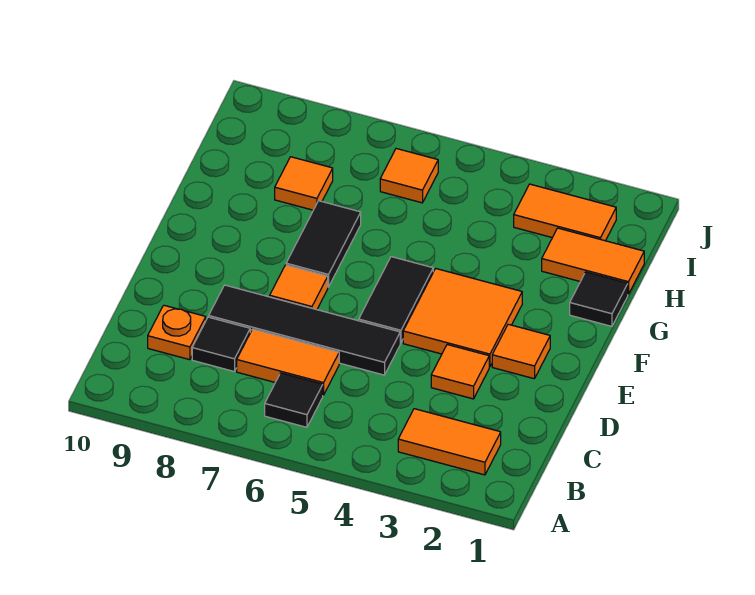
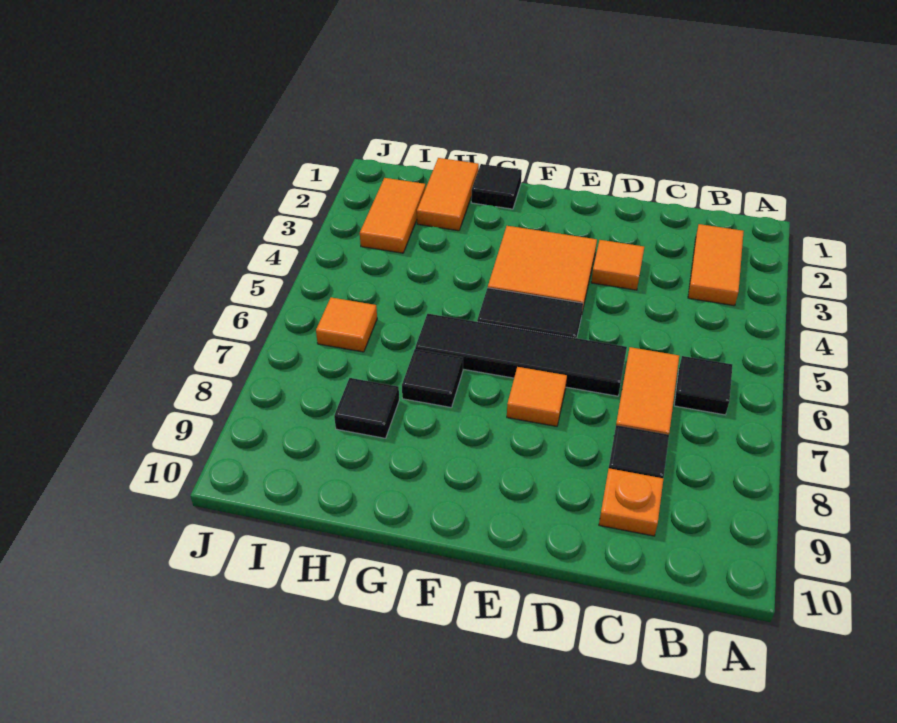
black 1x4 tile [209,285,400,375] -> black 1x4 tile turned to [415,314,627,396]
orange 1x1 tile [492,324,550,379] -> none
black 1x2 tile [286,201,361,287] -> black 1x1 tile [402,349,463,407]
orange 1x1 tile [275,157,333,210] -> black 1x1 tile [334,378,399,438]

